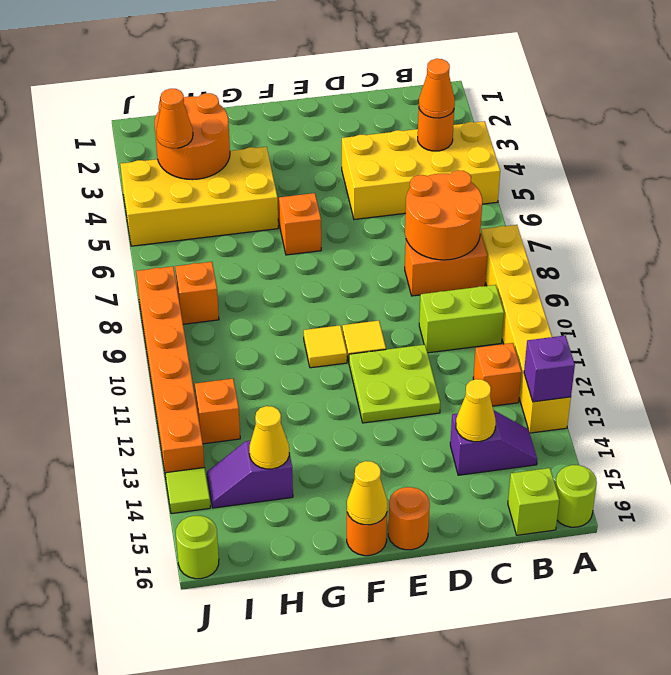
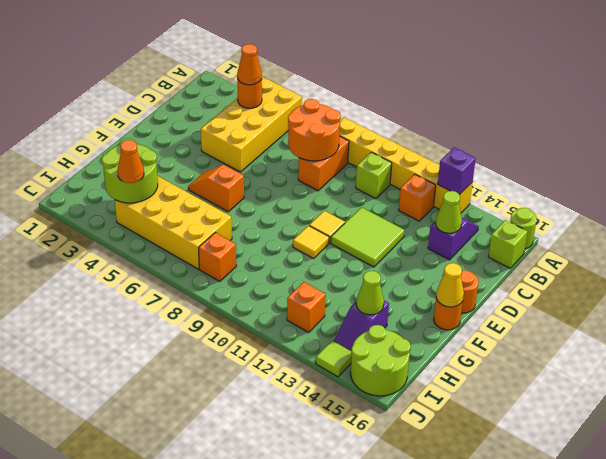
lime 1x2 brick [419,285,504,353] -> lime 1x1 brick [356,152,392,199]
yellow 1x1 cone [456,379,496,442] -> lime 1x1 cone [436,191,462,233]
lime 2x2 plate [349,345,440,423] -> lime 2x2 tile [331,207,404,267]
yellow 2x4 brick [120,147,278,246] -> yellow 2x4 brick turned to [115,176,232,269]
orange 2x2 round brick [155,93,230,180] -> lime 2x2 round brick [102,139,158,203]
yellow 1x1 cone [249,406,289,469] -> lime 1x1 cone [356,271,384,315]
orange 1x6 brick [136,266,205,477] -> none
lime 1x1 round brick [176,516,219,579] -> lime 2x2 round brick [351,325,411,396]

